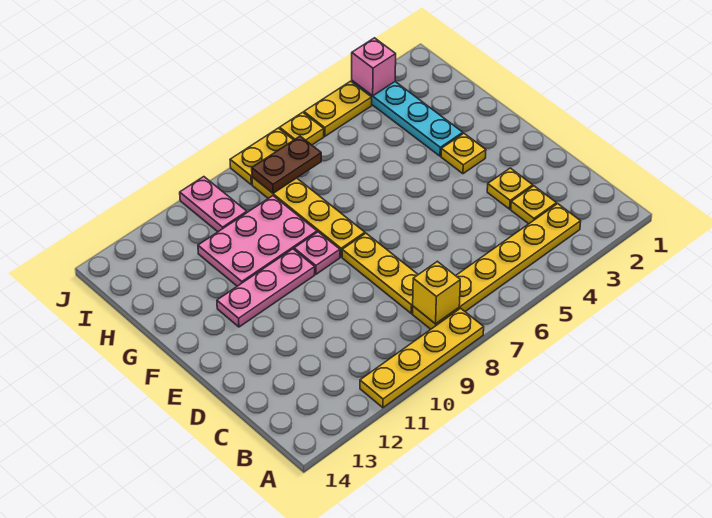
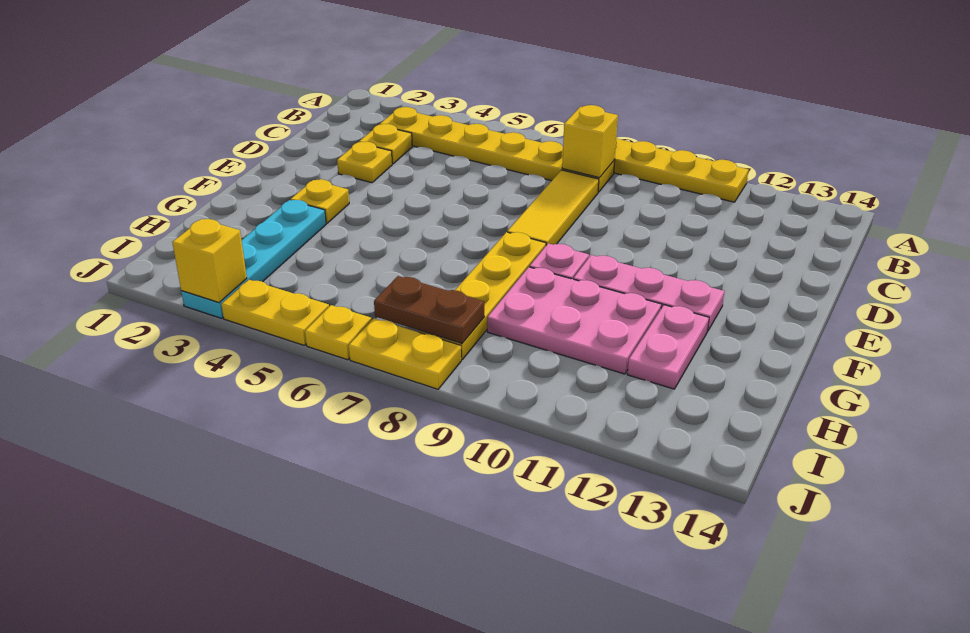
yellow 1x3 plate [342,233,418,313] -> yellow 1x3 tile [507,170,599,245]
pink 1x2 plate [180,177,247,232] -> pink 1x2 plate moved to [627,305,709,389]
pink 1x1 brick [352,38,396,96] -> yellow 1x1 brick [172,219,247,303]

